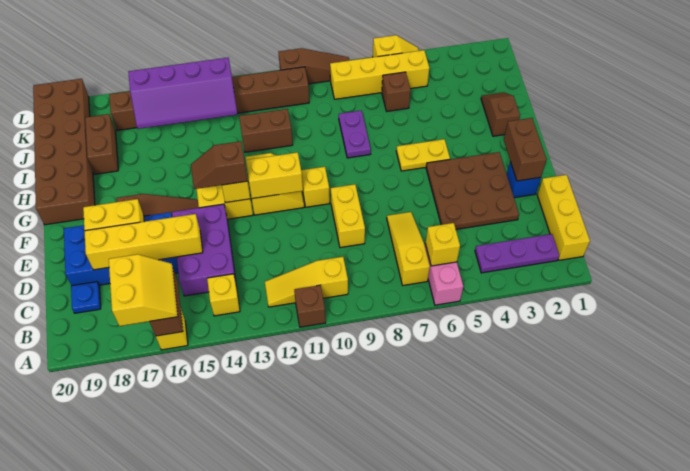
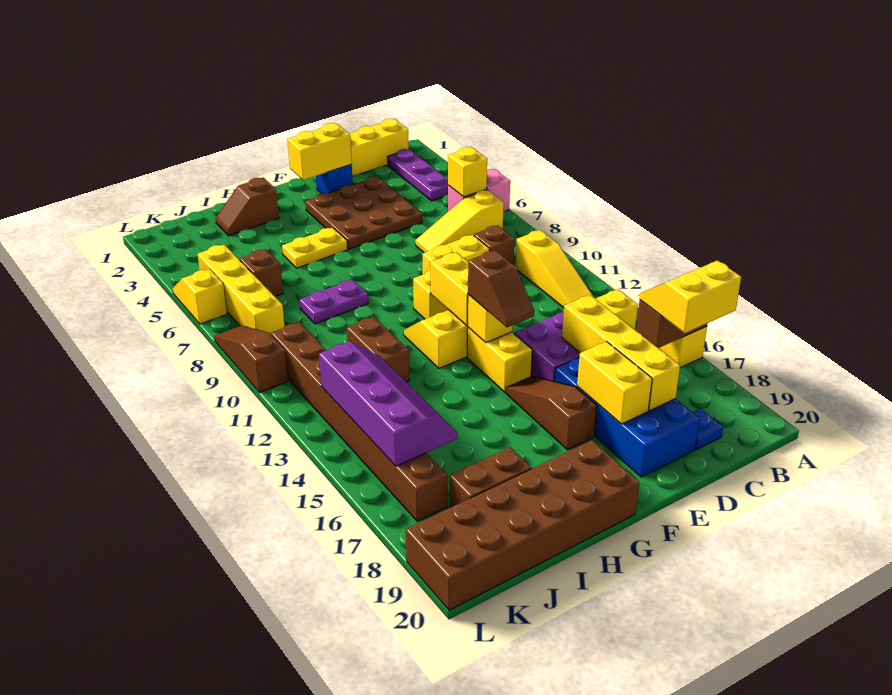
brown 1x1 brick [294,285,326,327] -> brown 1x1 brick moved to [474,225,515,265]
brown 1x2 brick [504,118,547,181] -> yellow 1x2 brick [288,123,352,180]
yellow 1x2 plate [396,139,450,171] -> yellow 1x2 plate turned to [282,227,348,268]

